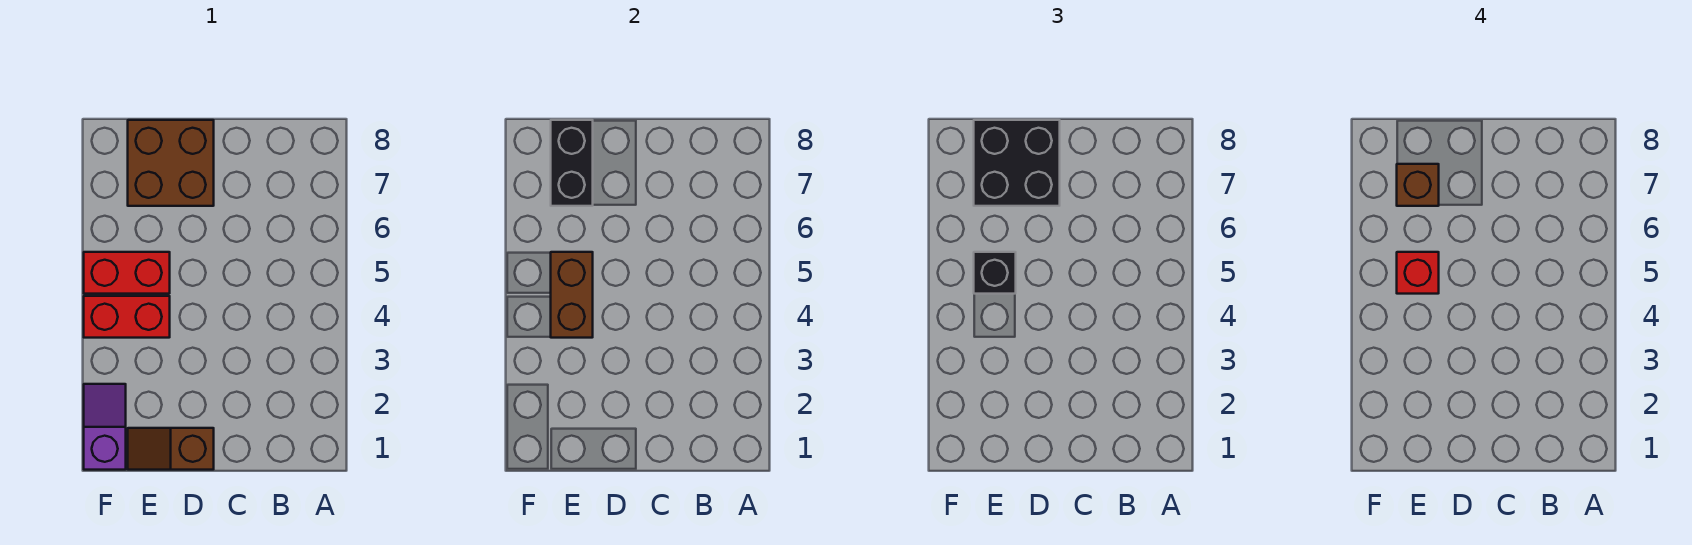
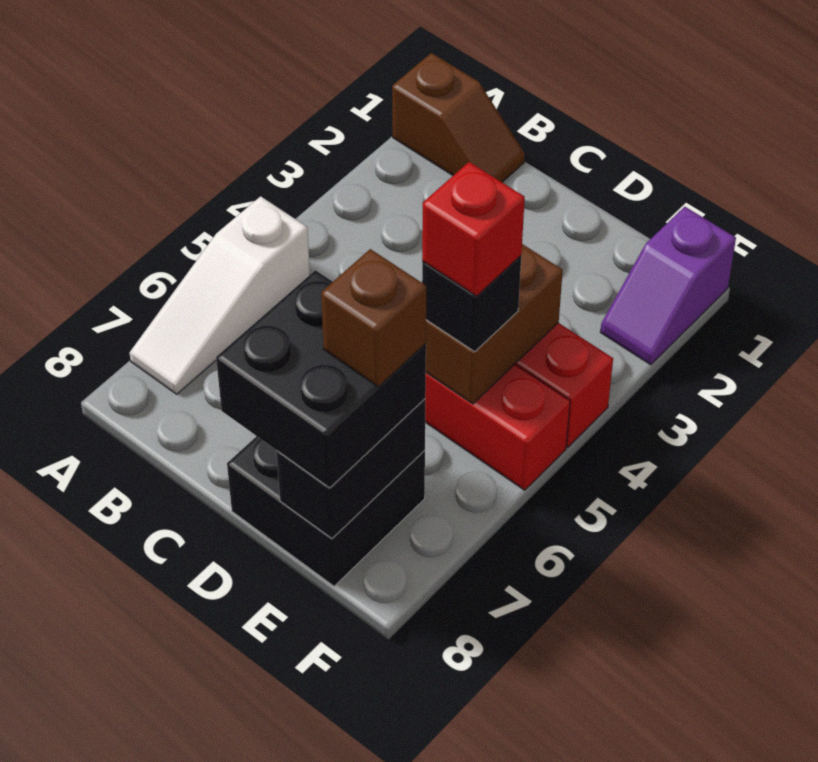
none -> white 1x3 slope [129,196,310,394]
brown 1x2 slope [128,428,214,470] -> brown 1x2 slope moved to [392,53,525,182]
brown 2x2 brick [128,120,214,206] -> black 2x2 brick [227,436,425,586]

